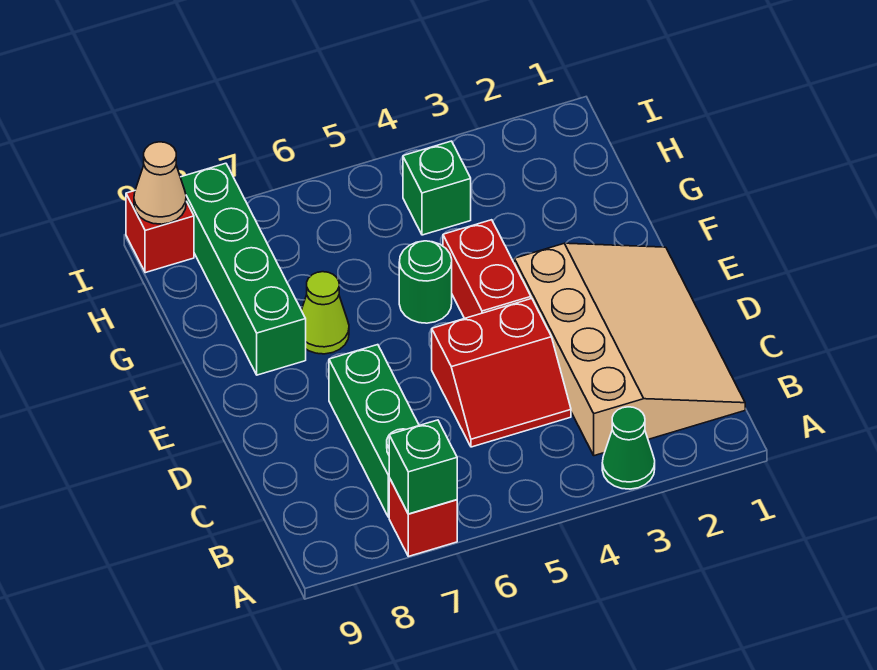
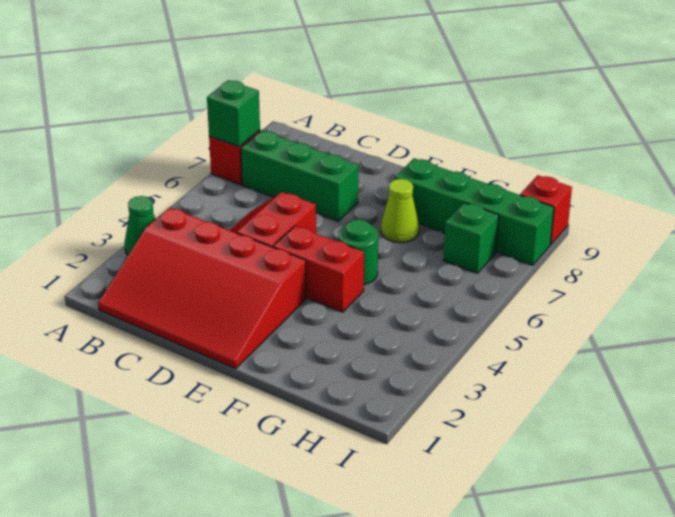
tan 3x4 slope [514,243,745,456] -> red 3x4 slope [98,208,306,369]
green 1x1 brick [403,141,471,235] -> green 1x1 brick moved to [443,202,499,273]
tan 1x1 cone [134,142,186,224] -> none

